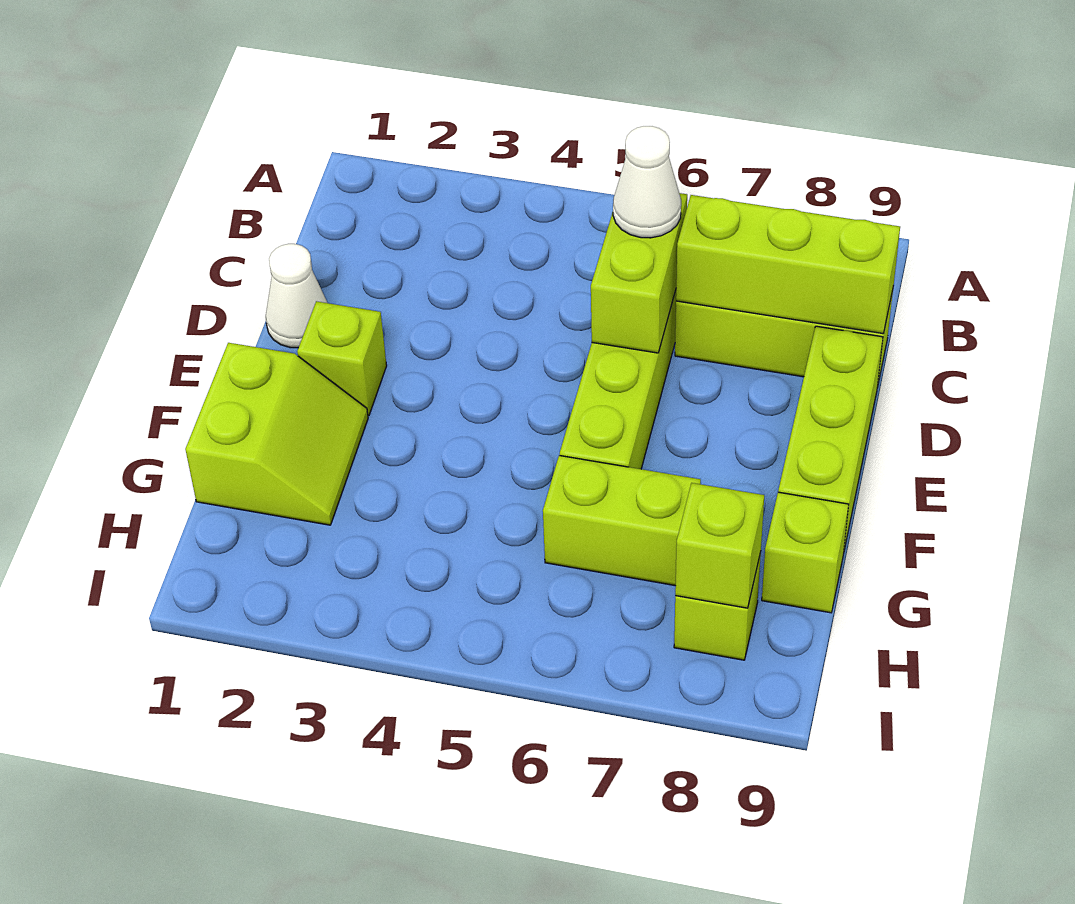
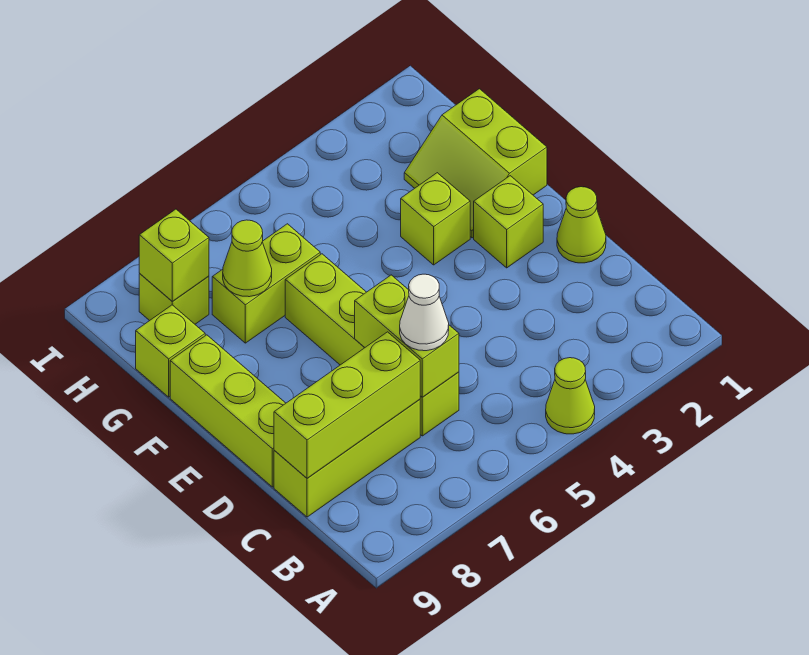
none -> lime 1x1 cone [546,358,595,434]
white 1x1 cone [266,244,327,348] -> lime 1x1 cone [557,187,606,263]
none -> lime 1x1 brick [401,173,470,265]
none -> lime 1x1 cone [223,220,272,297]

